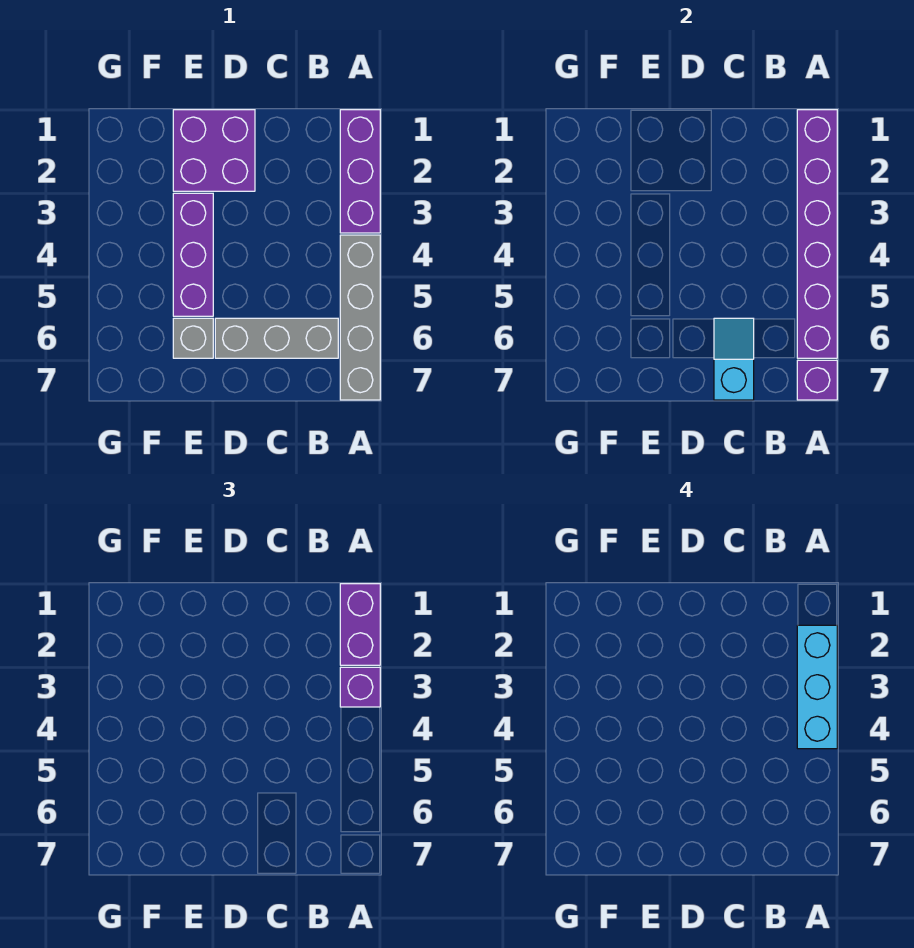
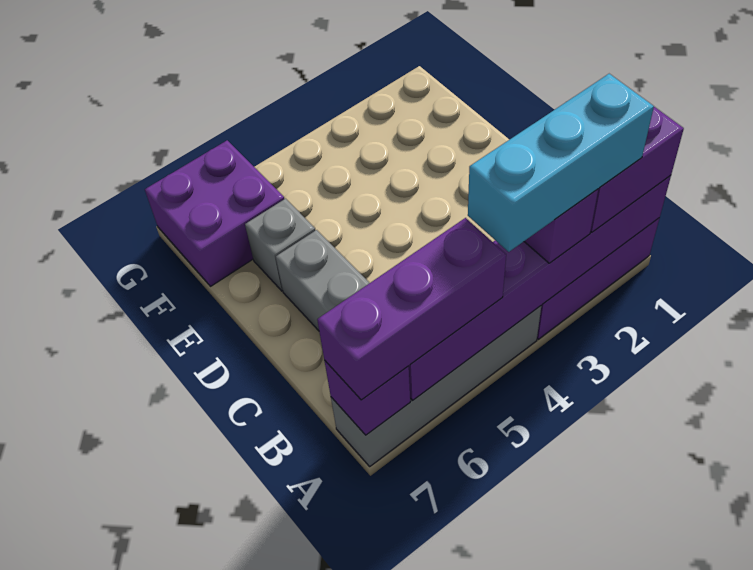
cyan 1x2 slope [714,318,754,400] -> none
purple 2x2 brick [173,110,255,191] -> purple 2x2 brick moved to [145,140,284,286]
purple 1x3 brick [173,193,213,316] -> purple 1x3 brick moved to [317,218,506,400]

